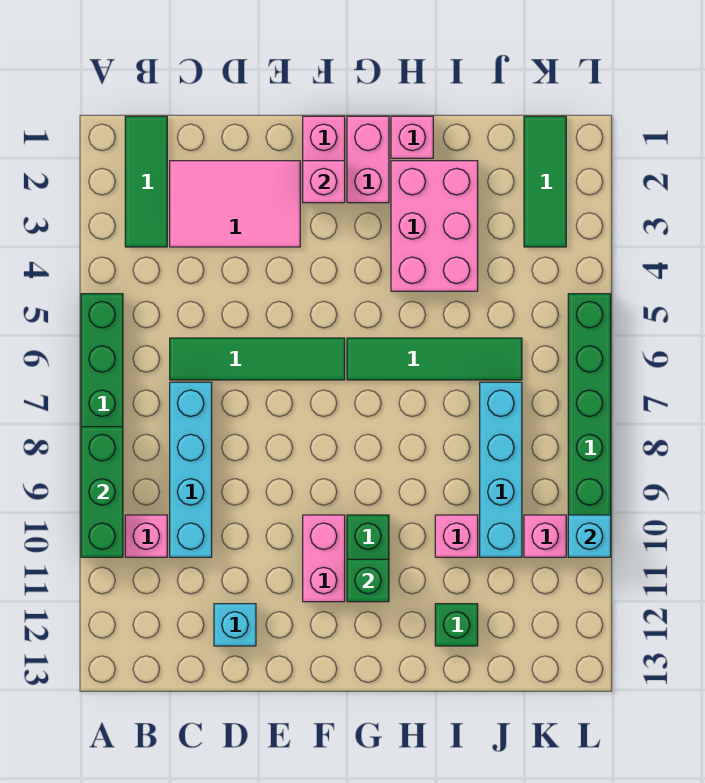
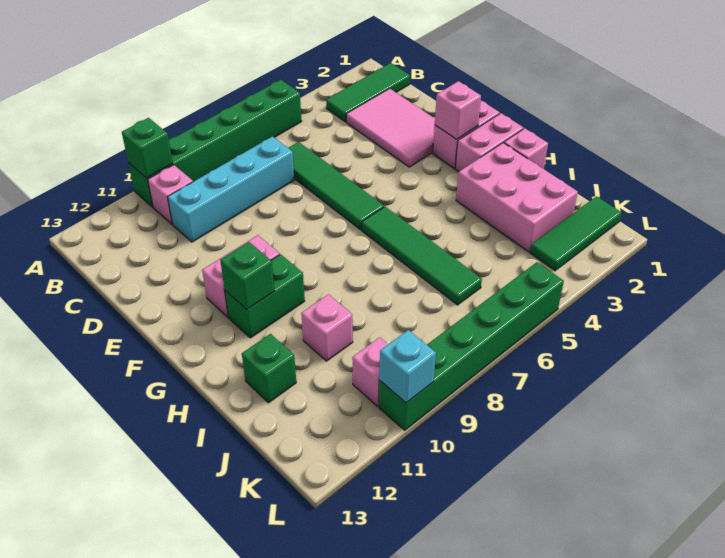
green 1x3 brick [81,427,123,557] -> green 1x1 brick [122,118,173,178]
cyan 1x1 brick [214,604,256,646] -> none
pink 2x3 brick [391,161,478,291] -> pink 2x3 brick turned to [456,143,578,252]
cyan 1x4 brick [480,382,522,557] -> none

